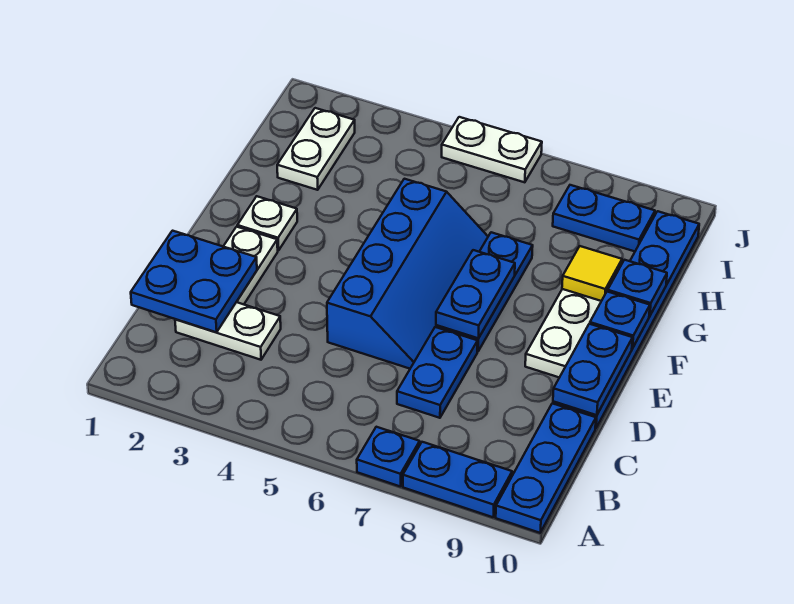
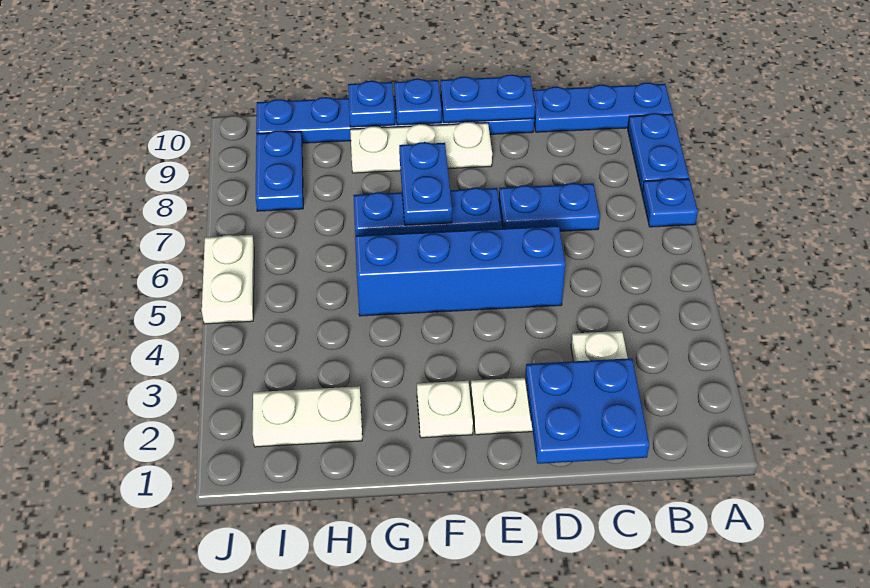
blue 1x2 plate [436,250,515,338] -> blue 1x2 plate turned to [399,142,452,225]
yellow 1x1 tile [562,246,622,301] -> none

